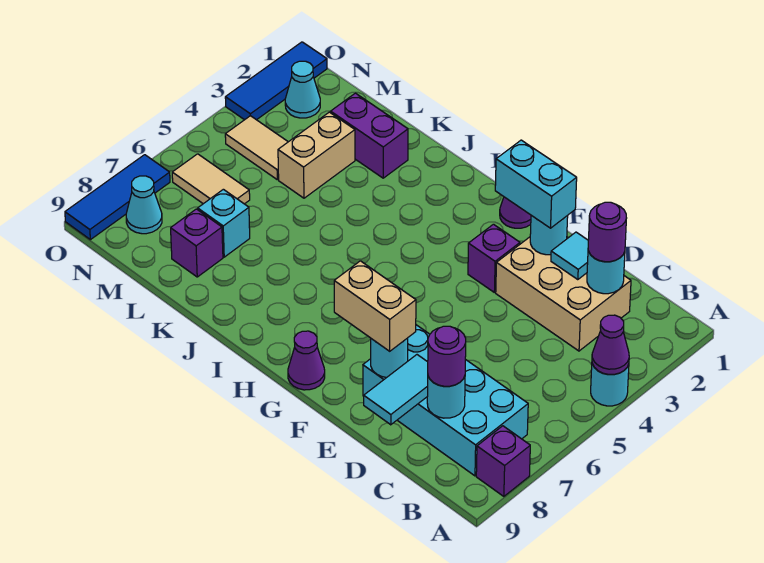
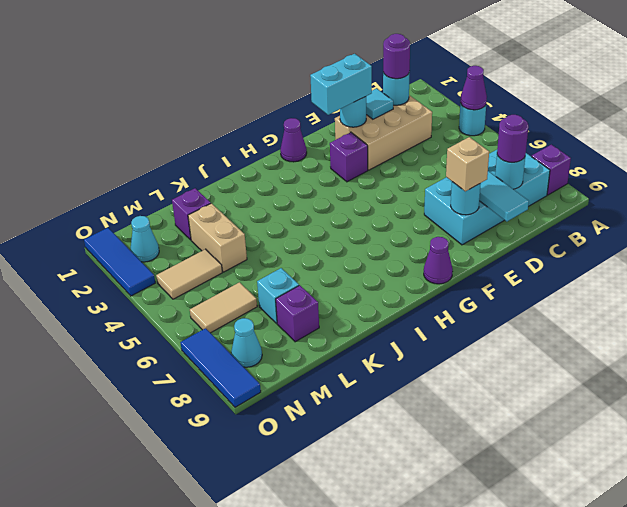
tan 1x2 brick [334,261,416,351] -> tan 1x1 brick [446,137,489,191]
purple 1x2 brick [331,93,408,178] -> purple 1x1 brick [172,188,211,240]

